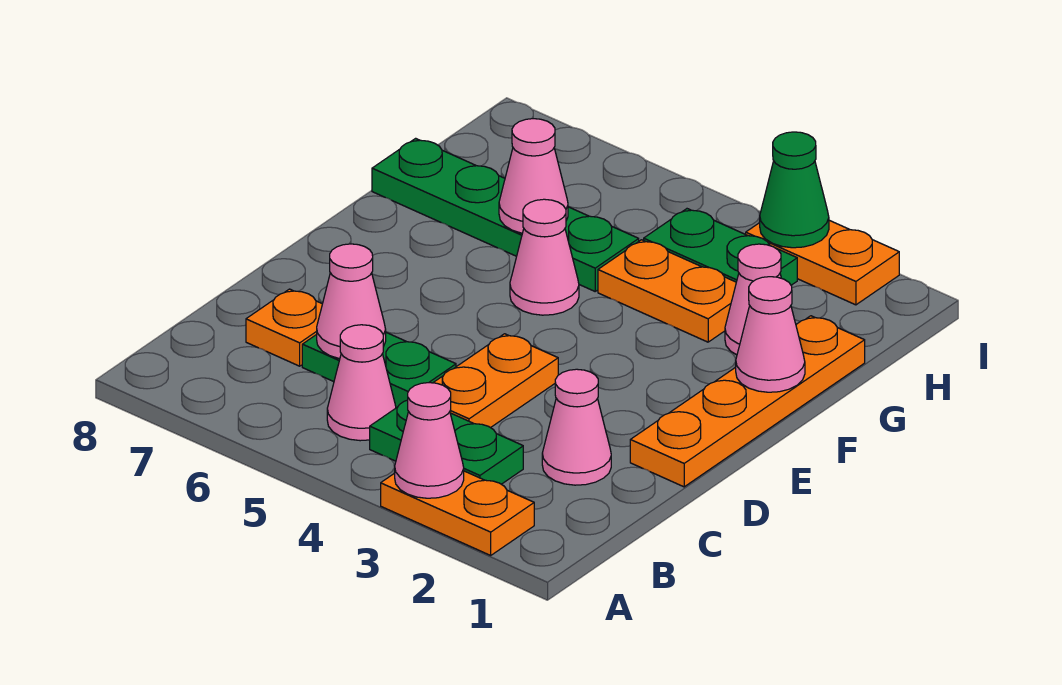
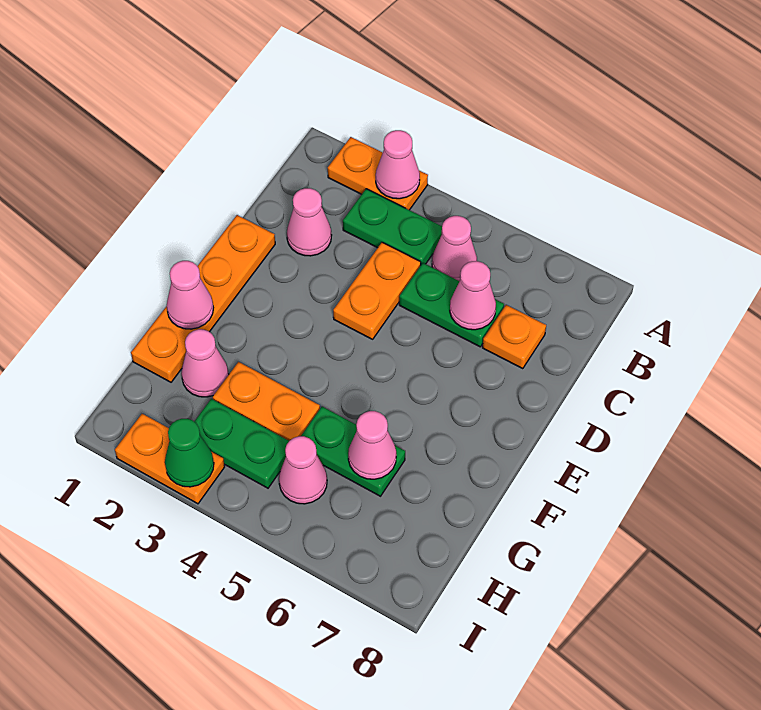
pink 1x1 cone [510,199,579,315] -> pink 1x1 cone moved to [279,436,327,504]
green 1x4 plate [372,138,639,291] -> green 1x2 plate [301,407,405,496]

